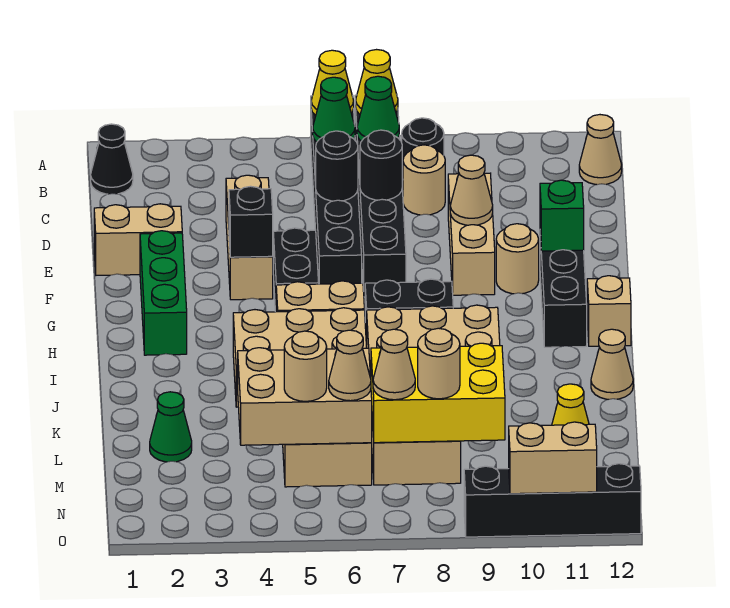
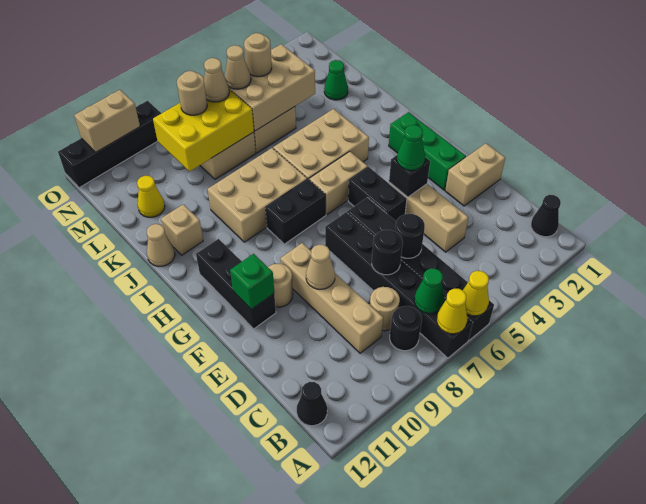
green 1x1 cone [313,77,355,142] -> green 1x1 cone moved to [397,125,425,170]
tan 1x1 cone [579,115,622,185] -> black 1x1 cone [297,382,327,426]
tan 1x3 brick [448,173,495,295] -> tan 1x4 brick [280,243,383,353]
tan 1x1 brick [587,276,631,346] -> tan 1x1 brick moved to [161,204,203,255]

